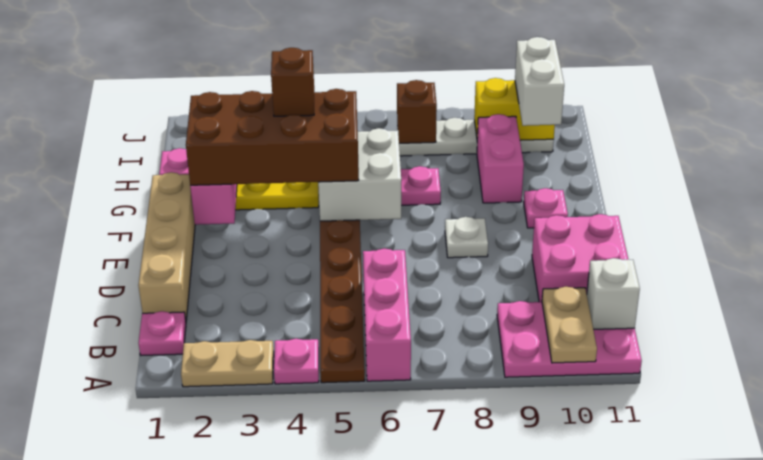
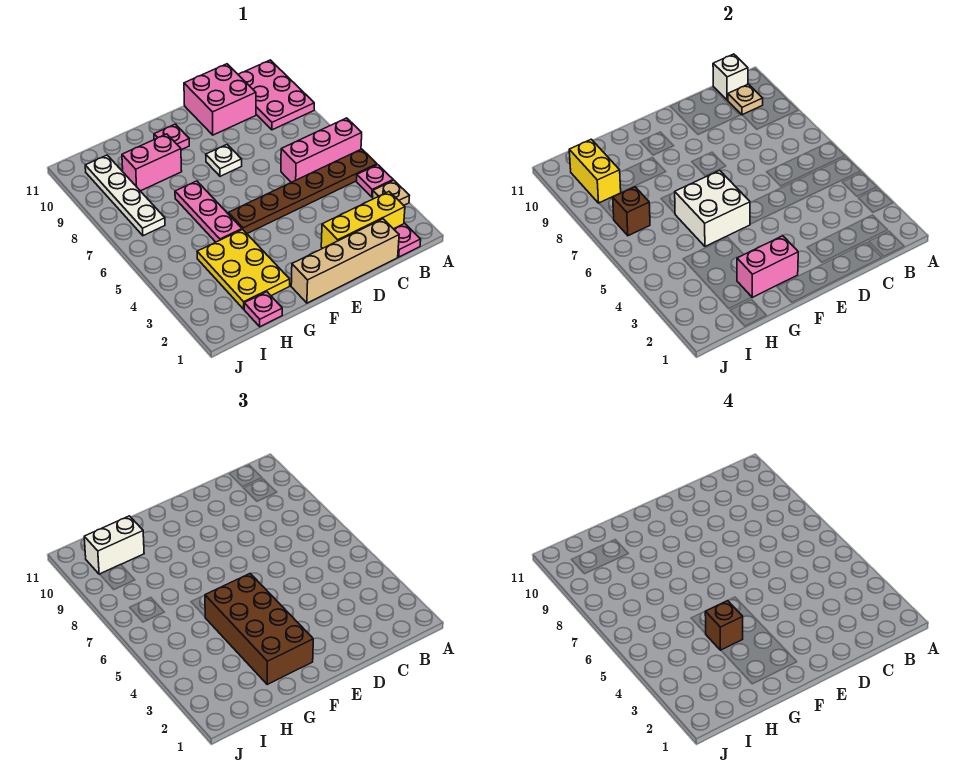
tan 1x2 plate [181,340,274,387] -> tan 1x1 plate [373,180,409,205]
tan 1x2 plate [542,287,597,363] -> tan 1x1 plate [728,84,763,115]
none -> yellow 1x3 brick [321,192,405,248]

